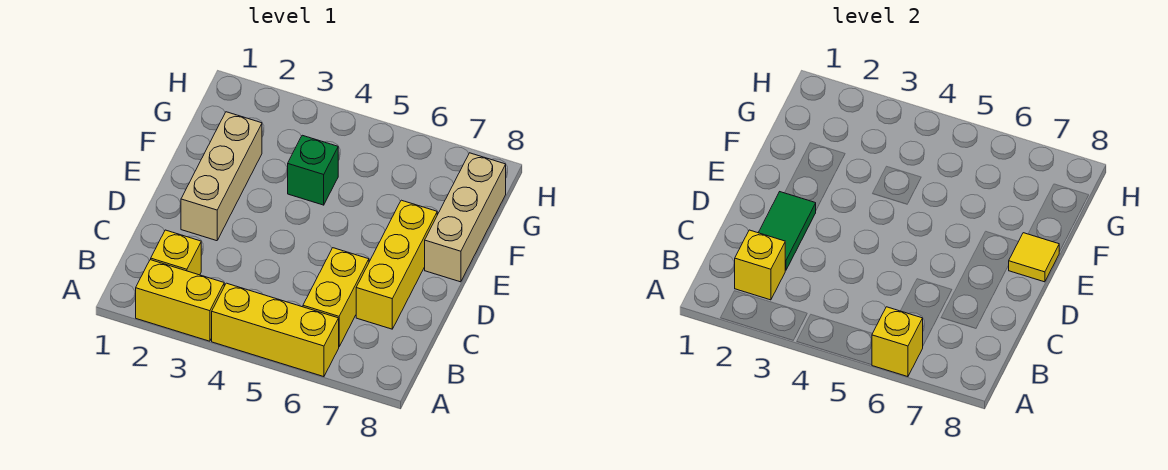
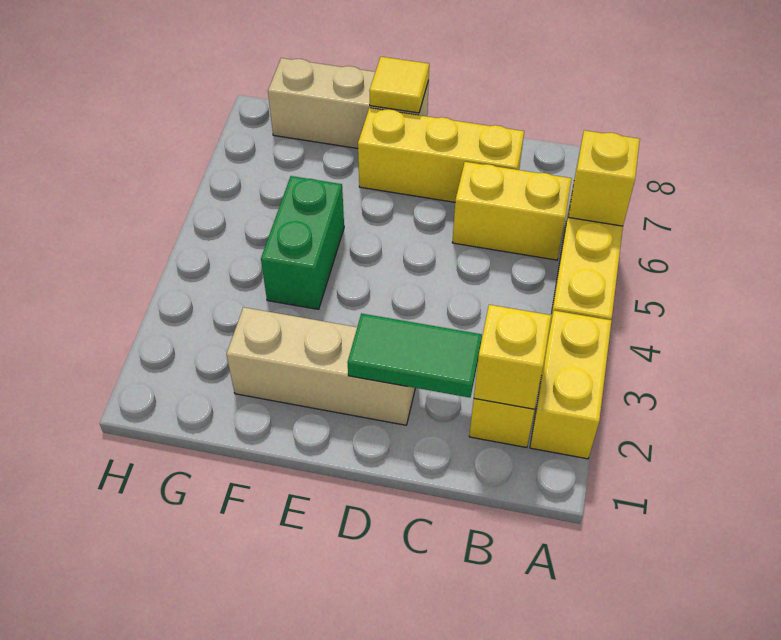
green 1x1 brick [288,135,338,205] -> green 1x2 brick [261,176,344,309]

